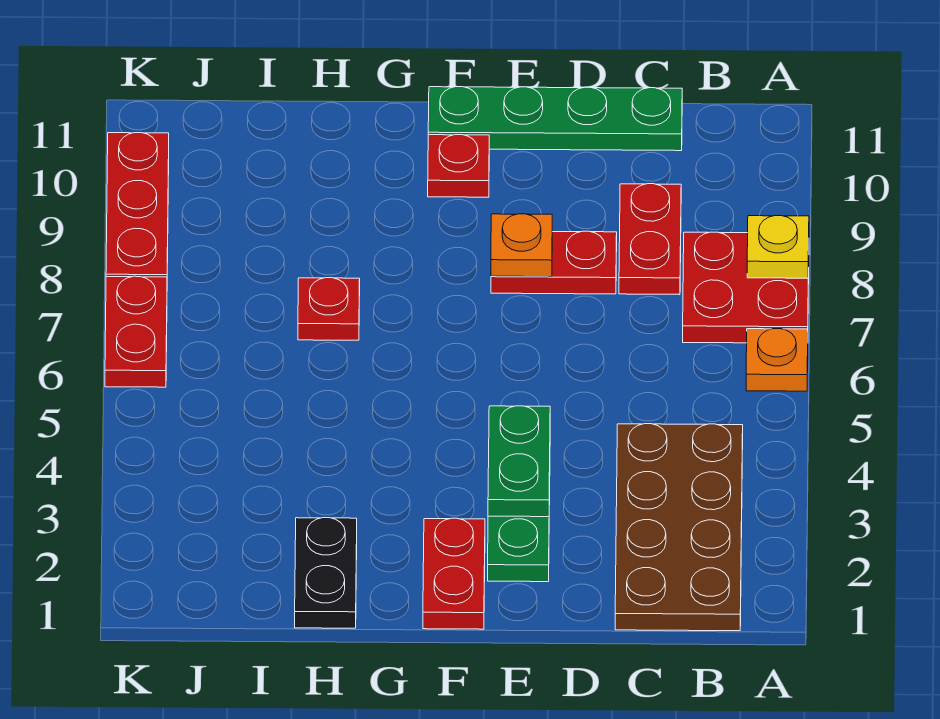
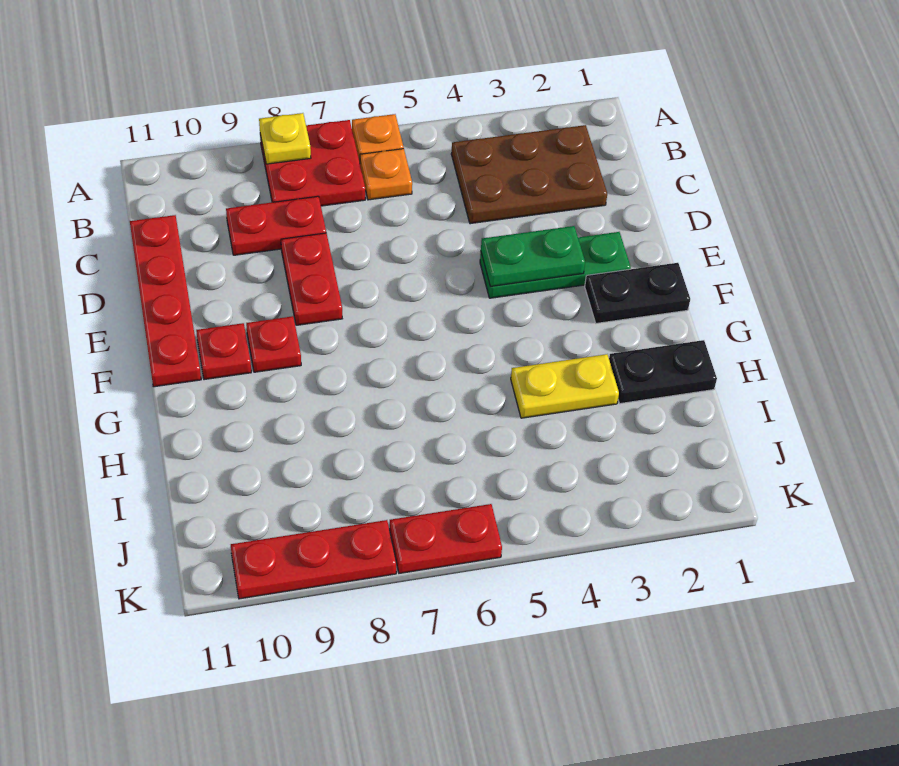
brown 2x4 plate [615,424,743,631] -> brown 2x3 plate [451,125,607,224]
green 1x4 plate [428,87,682,151] -> red 1x4 plate [130,215,201,387]
orange 1x1 plate [491,214,552,277] -> orange 1x1 plate moved to [360,149,412,200]
red 1x2 plate [423,518,485,629] -> black 1x2 plate [585,263,690,323]
none -> yellow 1x2 plate [511,354,619,418]
red 1x1 plate [298,278,360,340] -> red 1x1 plate moved to [246,316,301,372]

